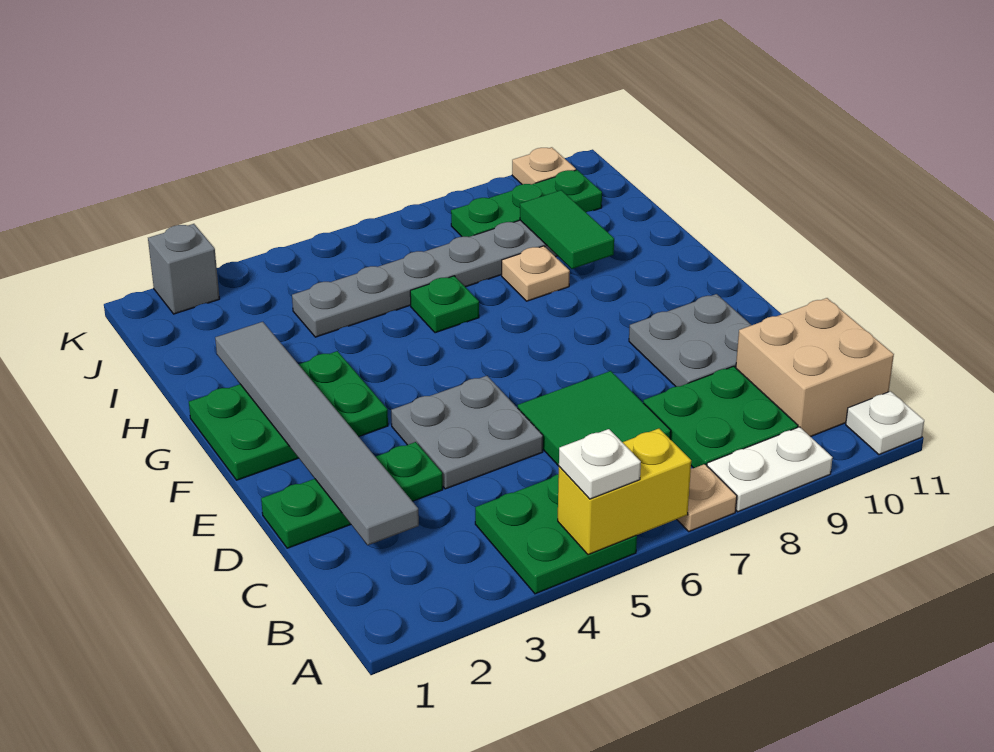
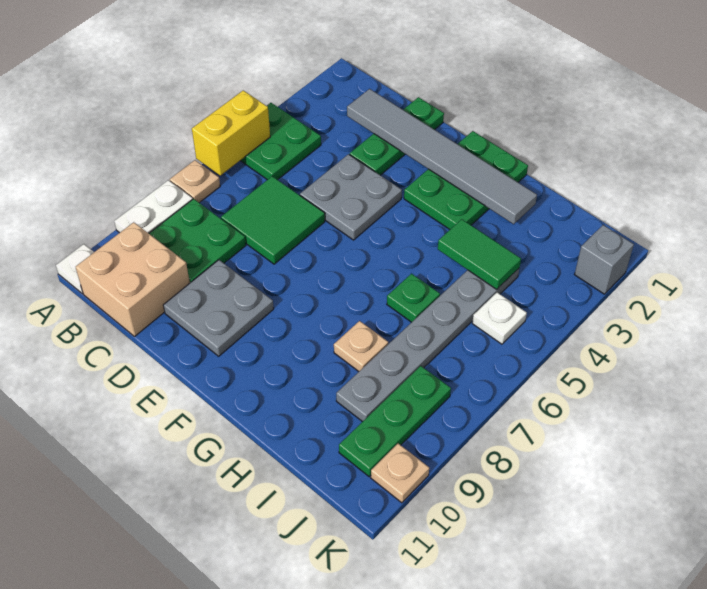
white 1x1 plate [559,429,641,499] -> white 1x1 plate moved to [472,292,527,344]
green 1x2 tile [520,190,614,269] -> green 1x2 tile moved to [438,219,521,290]

